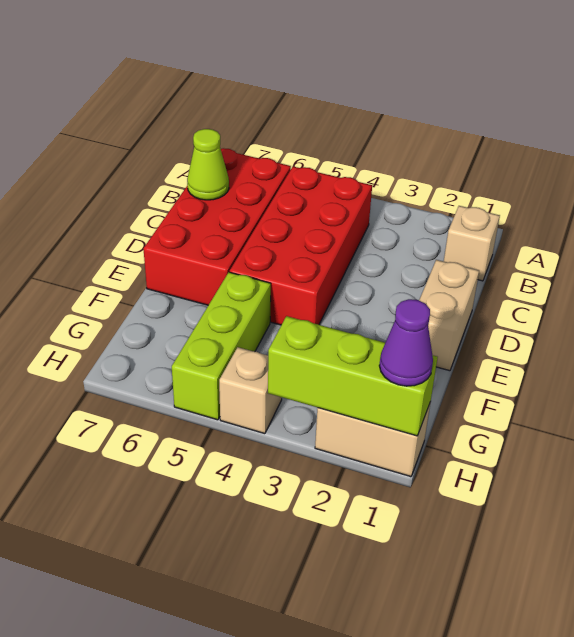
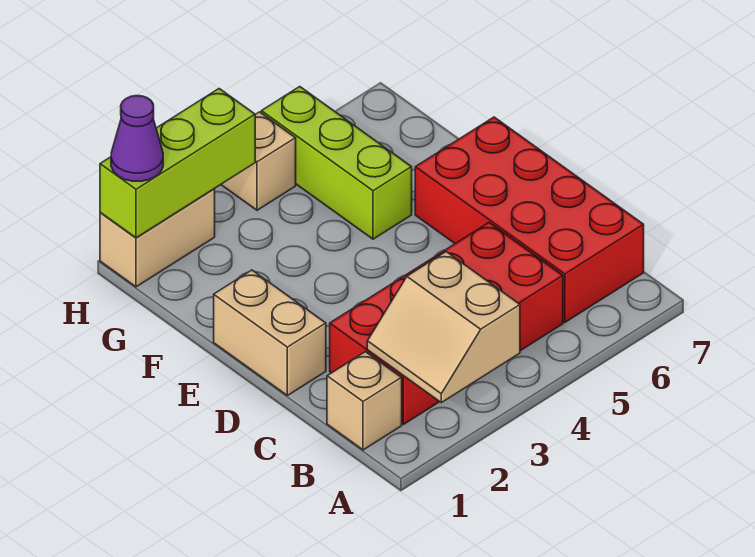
none -> tan 2x2 slope [367,252,520,403]
red 2x4 brick [230,167,372,325] -> red 2x4 brick turned to [330,223,563,424]
lime 1x1 cone [187,129,229,200] -> none

